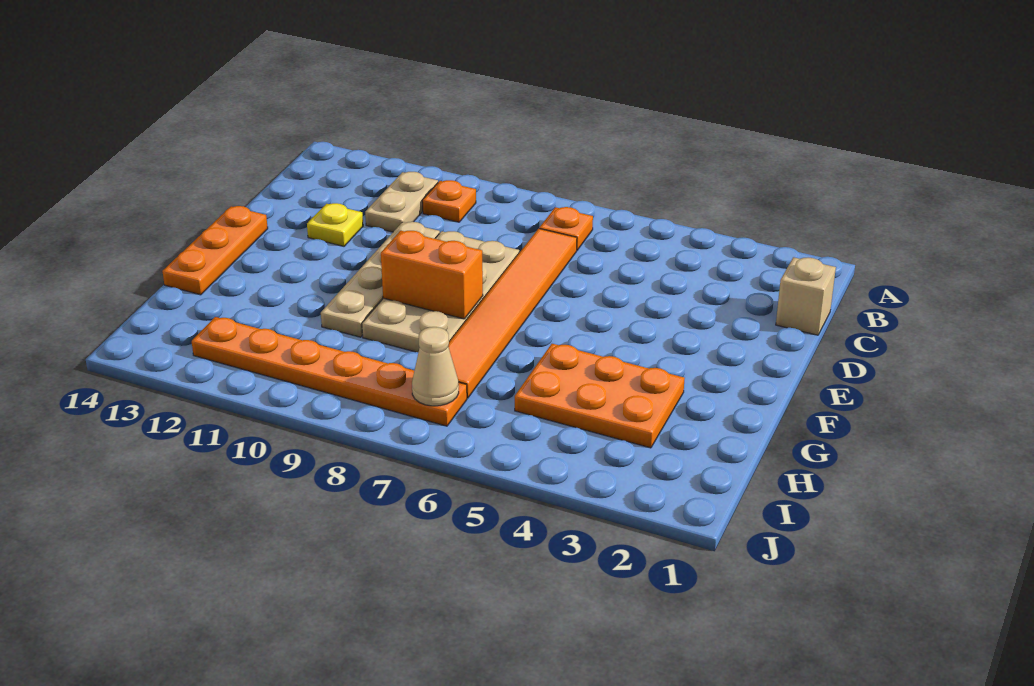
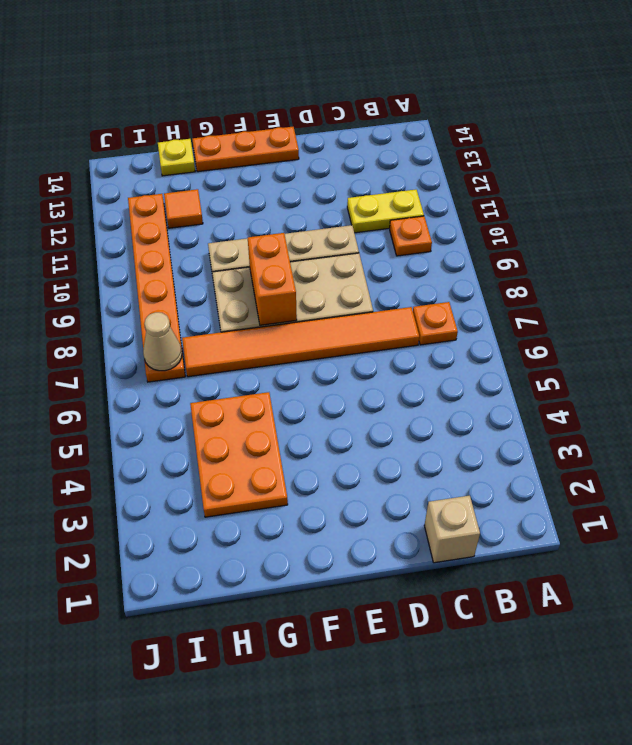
tan 1x2 plate [365,172,438,232] -> yellow 1x2 plate [347,190,424,233]
yellow 1x1 plate [307,203,363,246] -> yellow 1x1 plate moved to [158,139,195,176]
none -> orange 1x1 tile [164,189,203,228]

